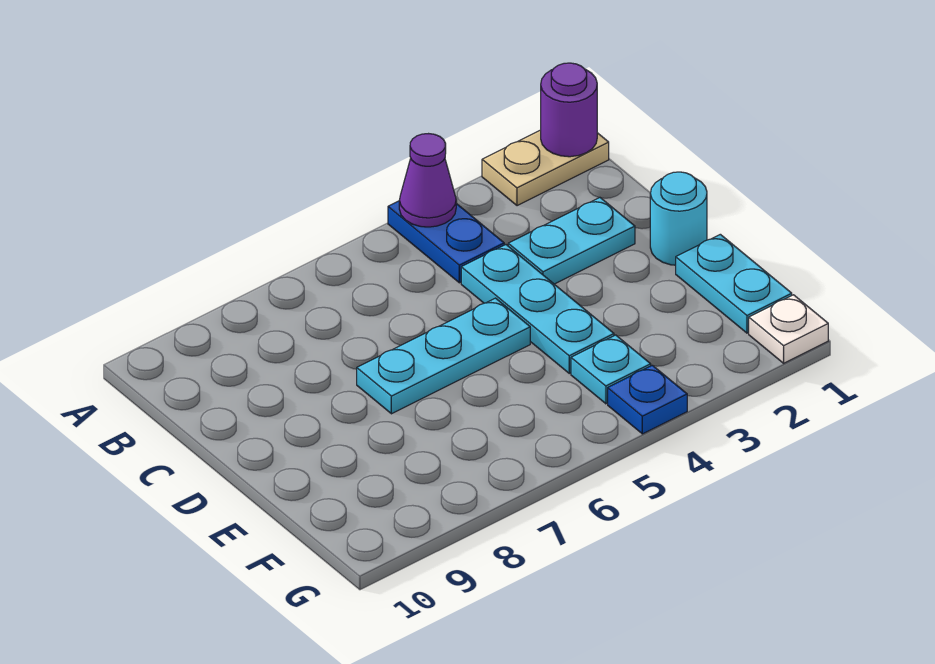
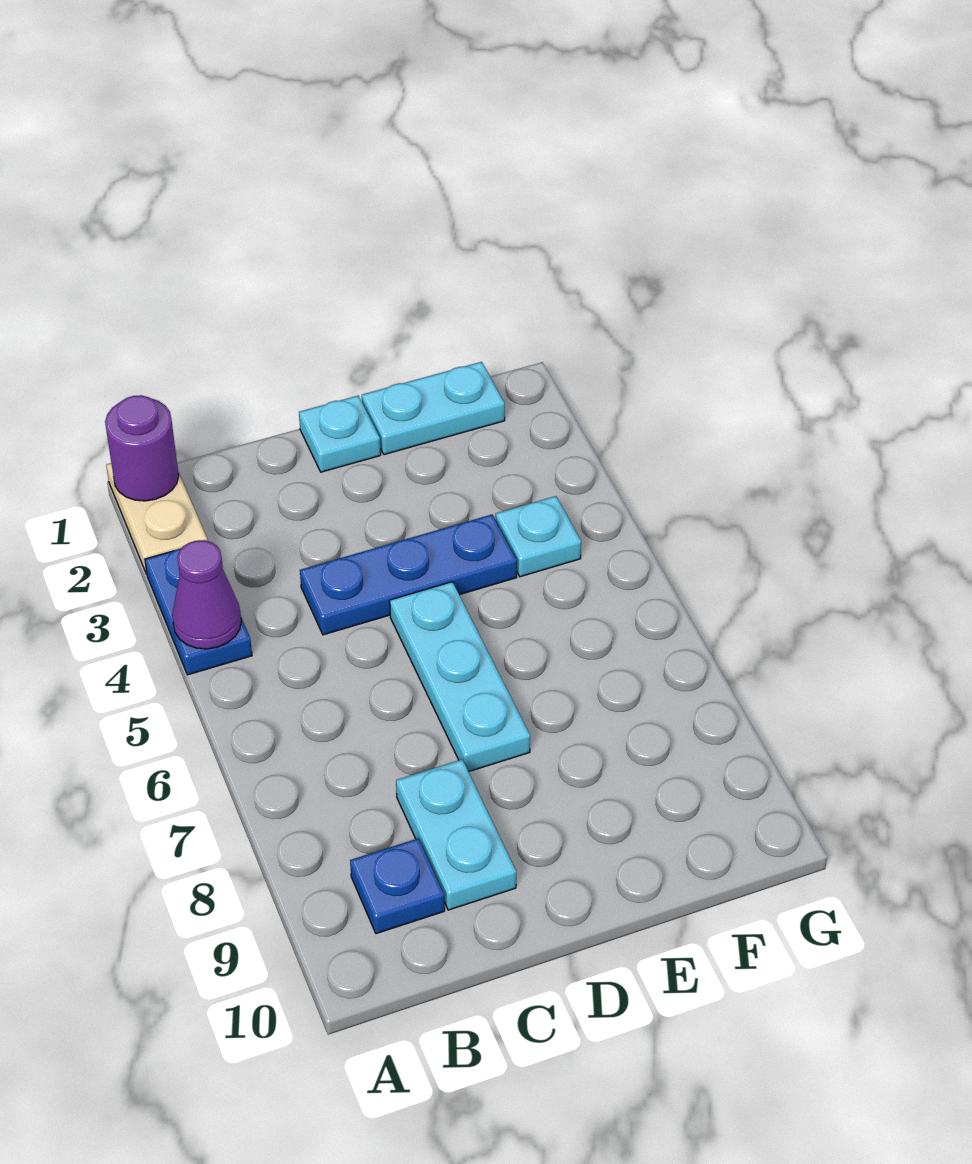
blue 1x2 plate [388,201,504,283] -> blue 1x2 plate turned to [145,549,252,675]
cyan 1x2 plate [508,198,635,284] -> cyan 1x2 plate moved to [396,760,516,910]
cyan 1x3 plate [461,245,614,373] -> blue 1x3 plate [300,515,517,635]
cyan 1x1 round brick [650,172,707,265] -> cyan 1x1 plate [299,396,381,472]
white 1x1 plate [749,295,828,363] -> none
blue 1x1 plate [608,365,687,434] -> blue 1x1 plate moved to [350,838,445,934]

